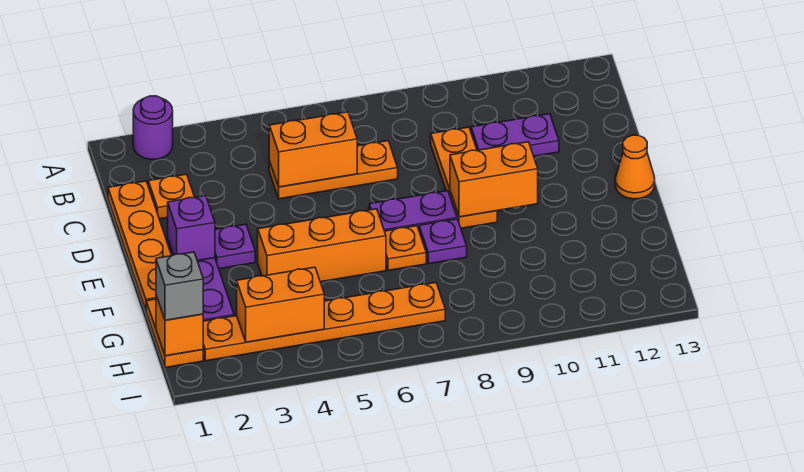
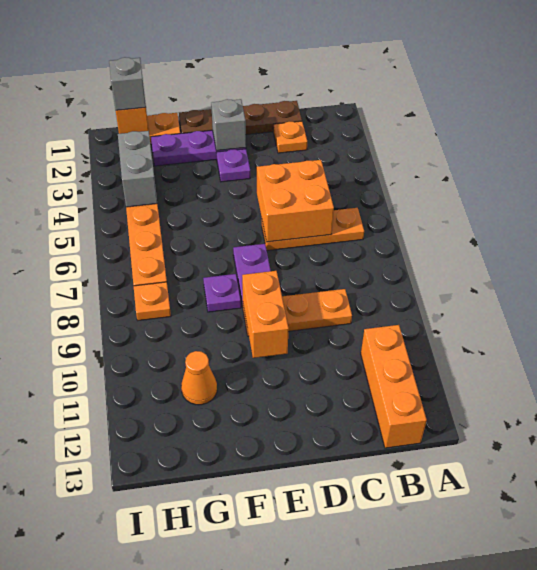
purple 1x1 round brick [133,96,173,159] -> none
orange 1x4 plate [108,181,172,310] -> brown 1x4 plate [179,101,302,135]
orange 1x3 plate [269,141,398,199] -> orange 1x3 plate turned to [262,208,364,251]
orange 1x2 brick [269,112,357,187] -> orange 2x2 brick [257,160,334,242]
purple 1x2 plate [471,114,559,156] -> none
purple 1x1 brick [168,196,215,261] -> grey 1x1 brick [211,99,246,151]
orange 1x1 cone [615,135,655,199] -> orange 1x1 cone moved to [181,351,217,405]
orange 1x3 brick [258,209,386,282] -> orange 1x3 brick moved to [361,325,427,448]
orange 1x1 plate [385,226,426,270] -> orange 1x1 plate moved to [134,282,171,321]
orange 1x2 brick [237,267,324,342] -> grey 1x2 brick [118,131,157,207]

